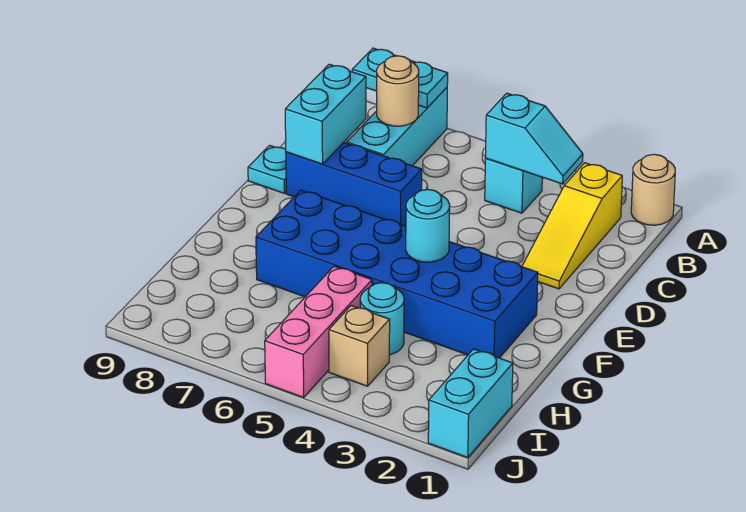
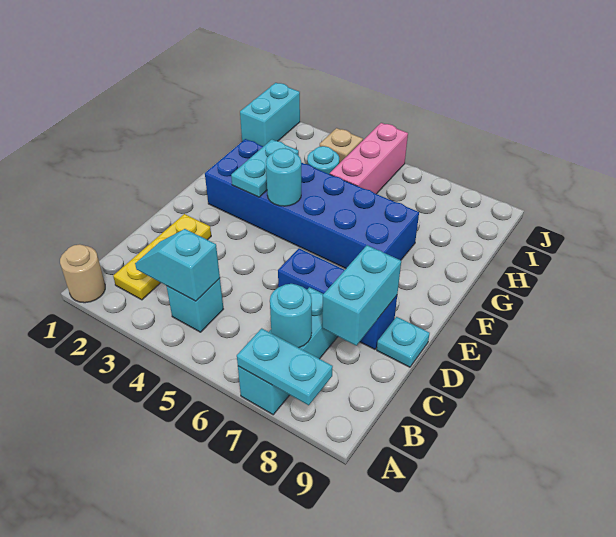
yellow 1x3 slope [522,163,622,289] -> yellow 1x3 plate [113,214,211,300]
tan 1x1 round brick [377,56,419,126] -> cyan 1x1 round brick [270,284,312,348]
none -> cyan 1x2 plate [231,140,299,197]

